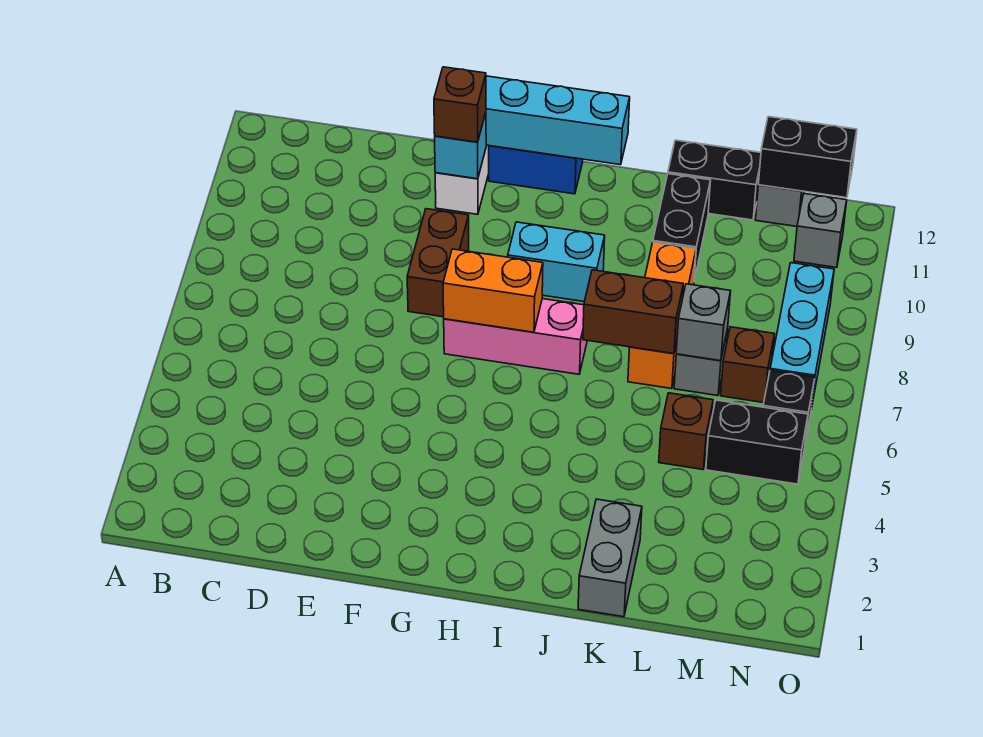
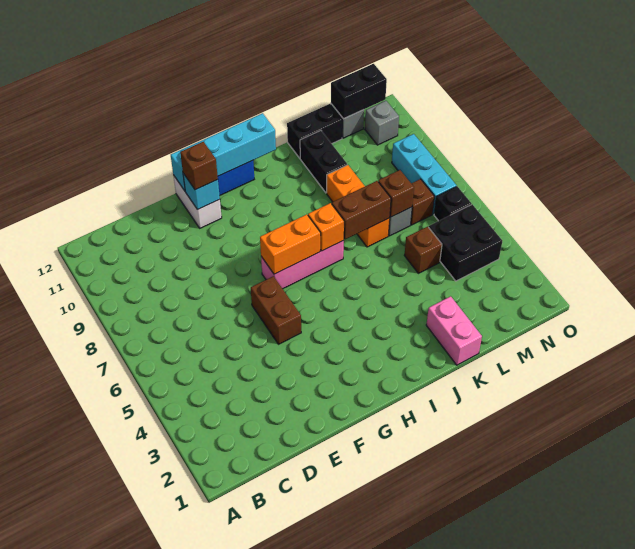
brown 1x2 brick [407,209,469,317] -> brown 1x2 brick moved to [251,276,301,344]
cyan 1x2 brick [508,222,605,302] -> none
none -> orange 1x1 brick [308,203,344,251]
grey 1x2 brick [578,499,642,617] -> pink 1x2 brick [426,296,482,365]
grey 1x1 brick [676,284,731,361] -> brown 1x1 brick [378,170,414,217]
black 1x2 brick [706,400,808,484] -> black 2x2 brick [429,204,502,281]

